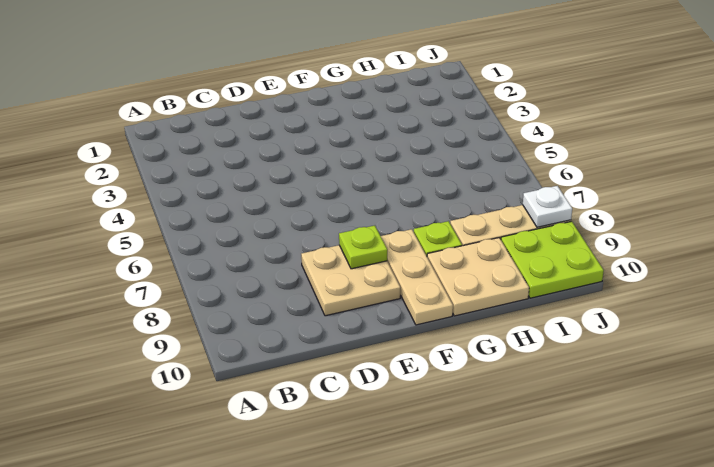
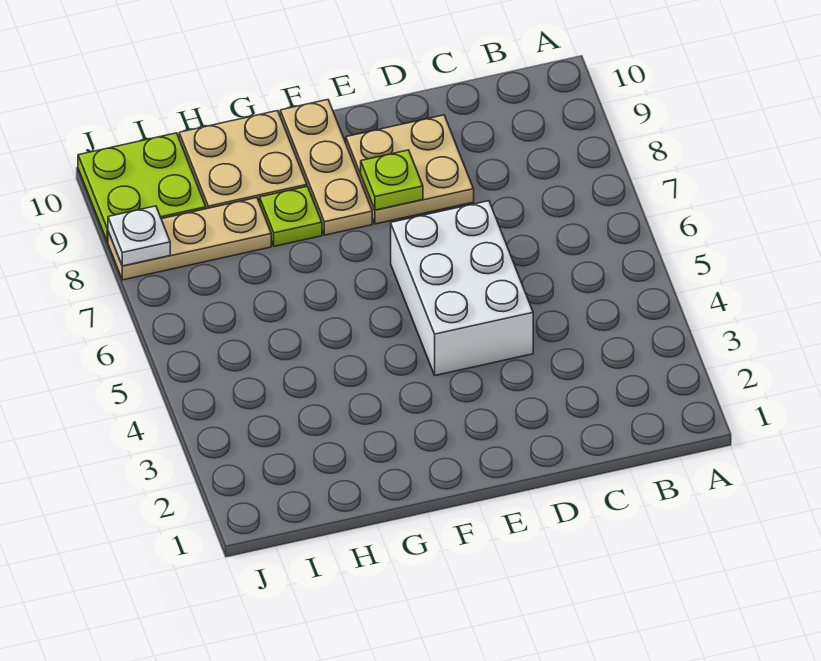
none -> white 2x3 brick [391,201,533,376]

